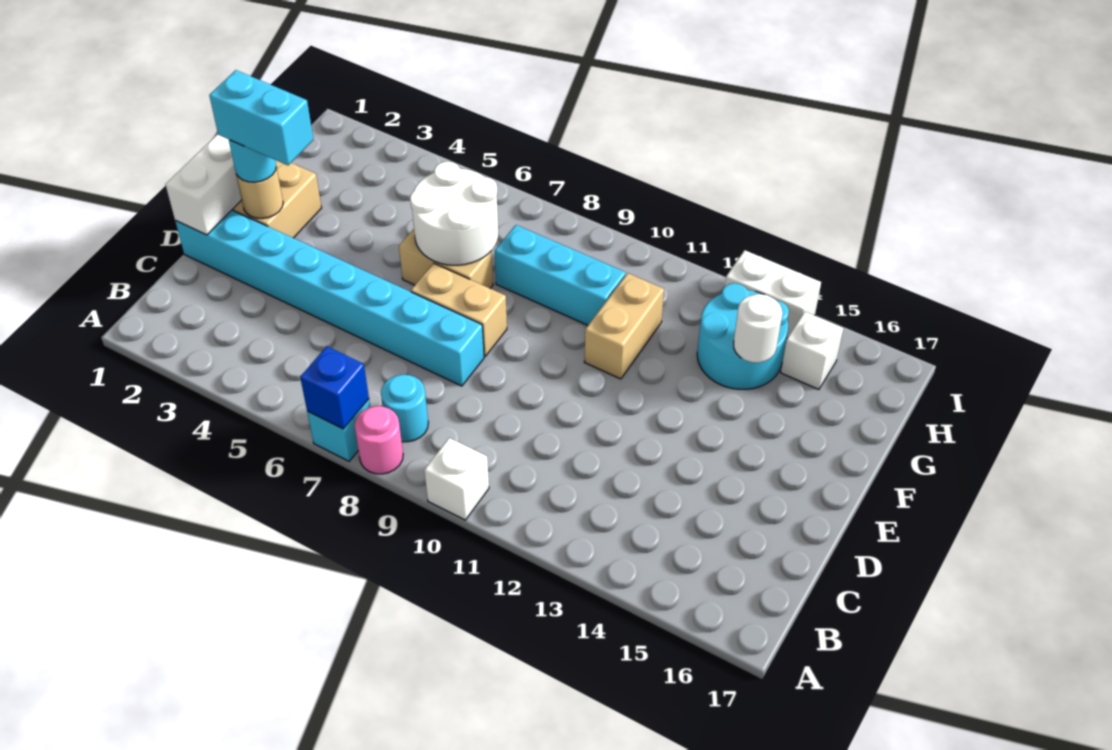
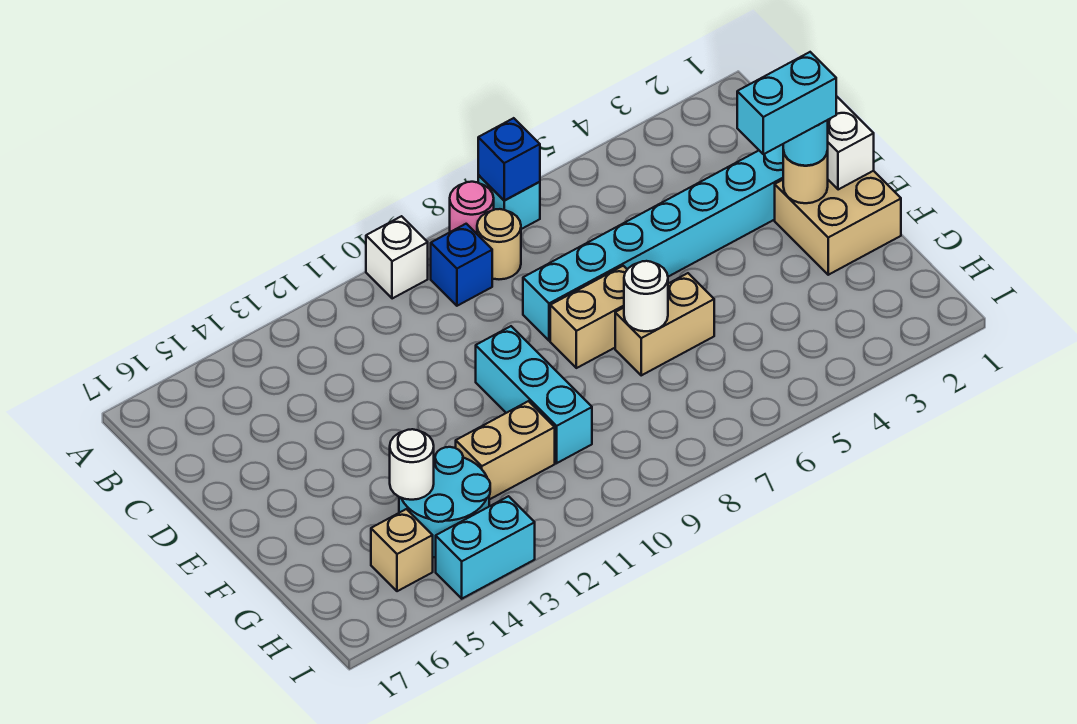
cyan 1x1 round brick [381,375,428,442] -> tan 1x1 round brick [477,209,521,279]
none -> blue 1x1 brick [431,224,492,306]
white 2x2 round brick [410,162,498,265] -> white 1x1 round brick [624,261,668,331]
tan 1x2 brick [585,273,664,379] -> tan 1x2 brick turned to [456,401,555,500]
cyan 1x3 brick [495,225,626,325] -> cyan 1x3 brick turned to [476,326,592,463]
white 1x1 brick [781,312,843,390] -> tan 1x1 brick [371,509,433,591]
white 1x2 brick [725,250,821,338] -> cyan 1x2 brick [436,496,535,599]

